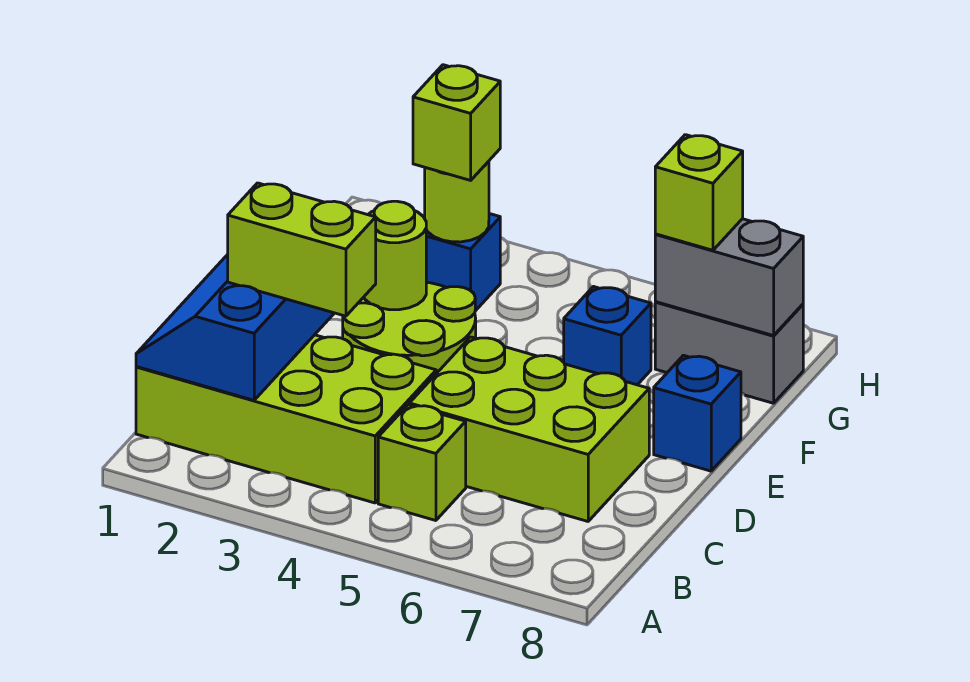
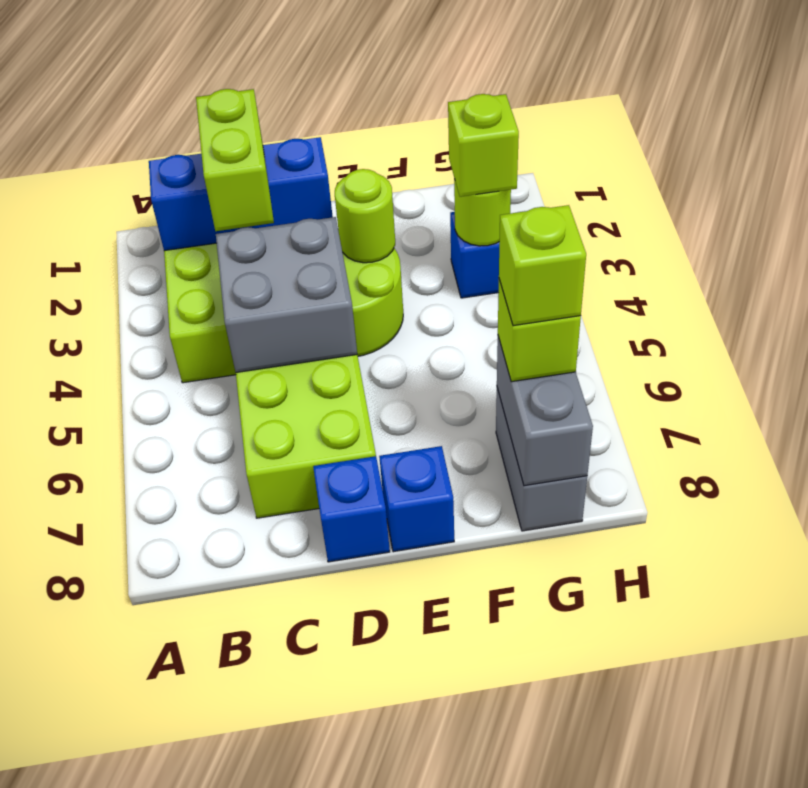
lime 1x1 brick [378,405,466,521] -> lime 1x1 brick moved to [499,205,586,326]
none -> grey 2x2 brick [216,217,357,372]
blue 1x1 brick [564,287,651,385] -> blue 1x1 brick moved to [313,456,390,562]

